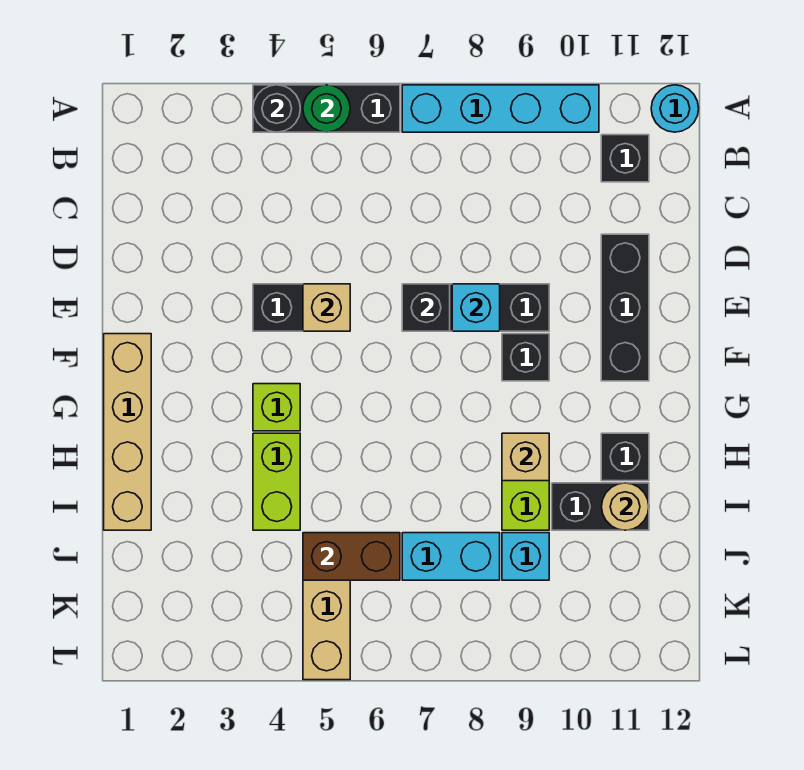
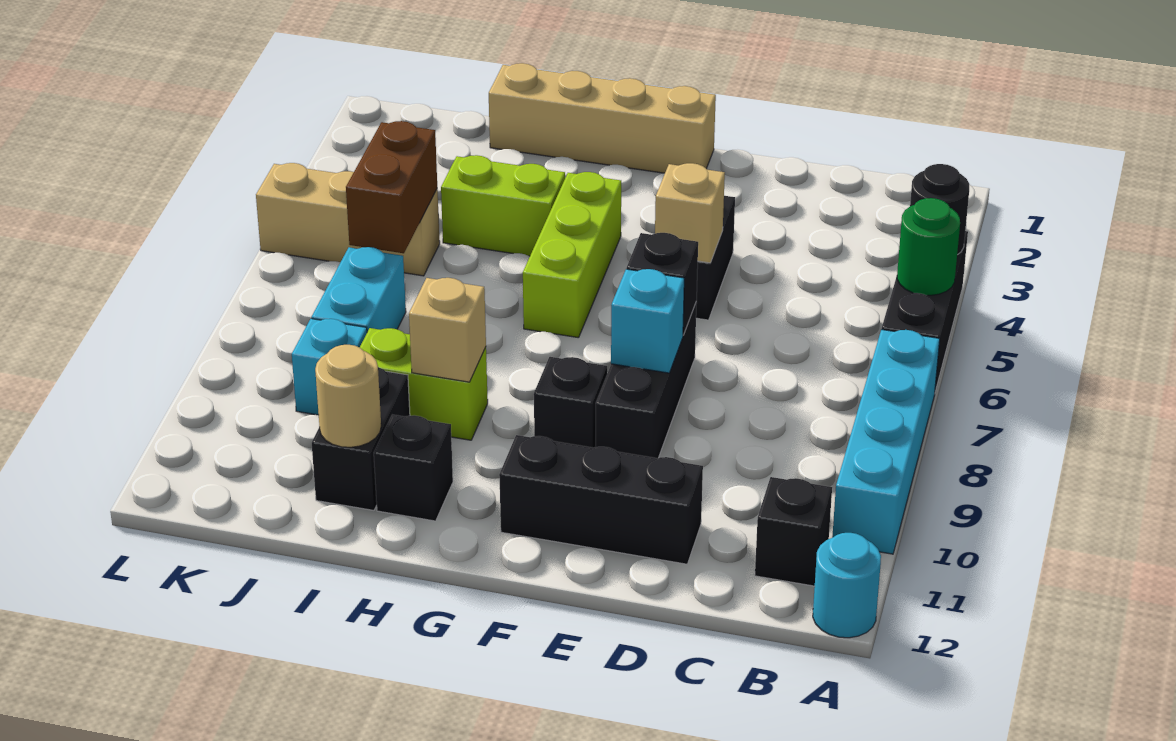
lime 1x1 brick [253,384,300,431] -> lime 1x3 brick [523,172,621,338]

